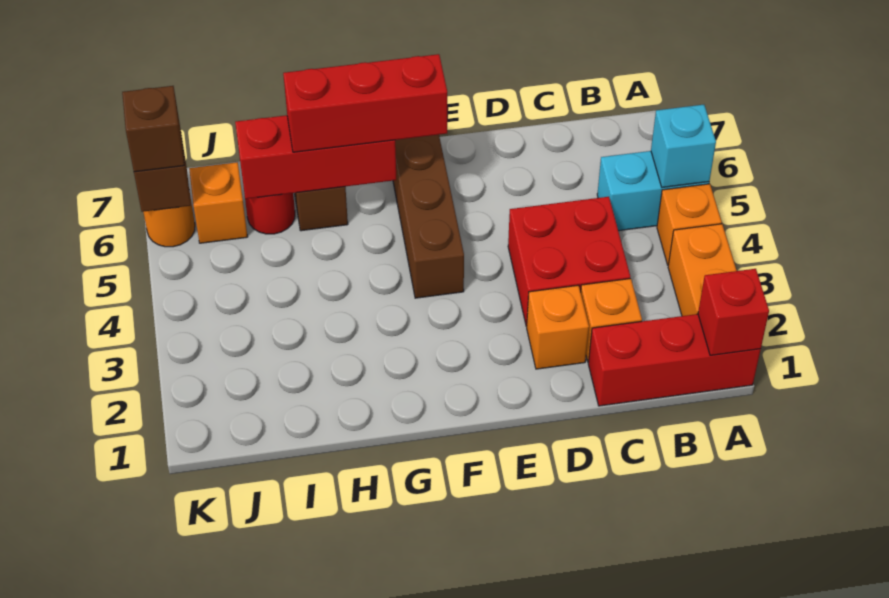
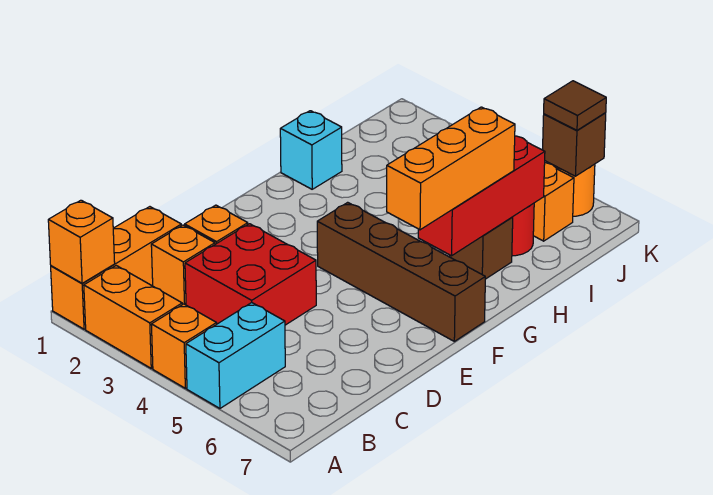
red 1x3 brick [588,314,761,406] -> orange 1x3 brick [51,207,181,329]
red 1x1 brick [698,269,769,355] -> orange 1x1 brick [48,200,115,283]
cyan 1x1 brick [651,105,716,187] -> cyan 1x1 brick moved to [280,111,342,189]
red 1x3 brick [283,54,447,152] -> orange 1x3 brick [387,107,515,230]
brown 1x1 brick [122,86,184,172] -> brown 1x1 tile [544,81,606,130]

